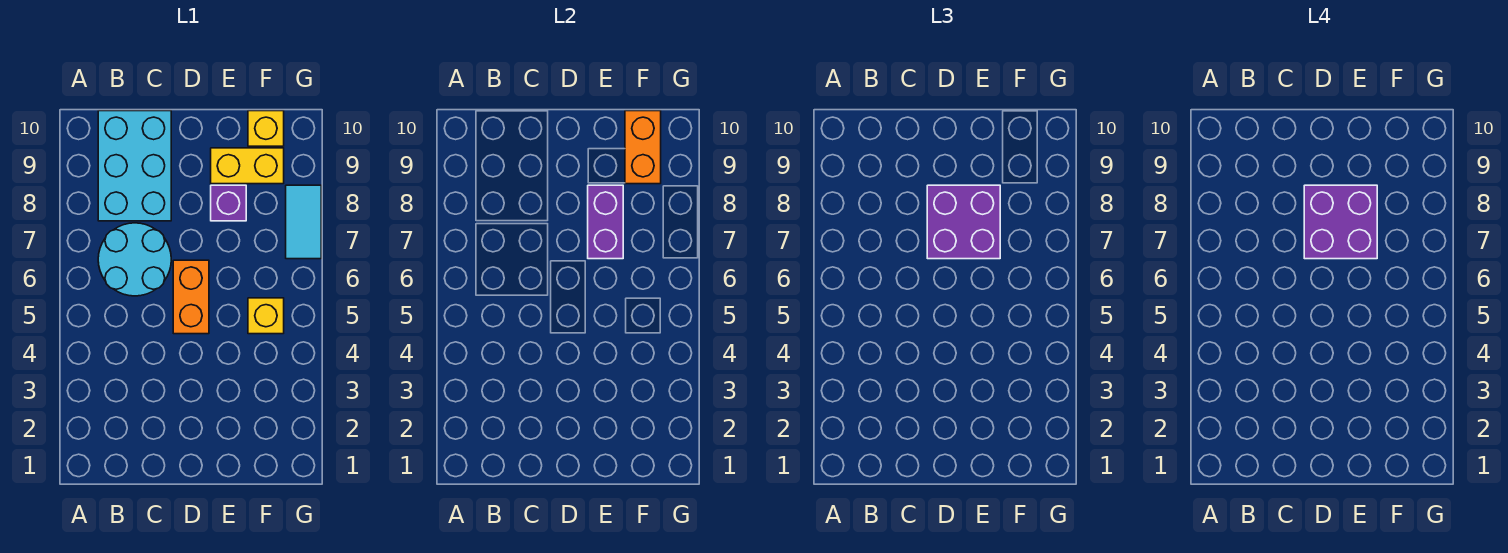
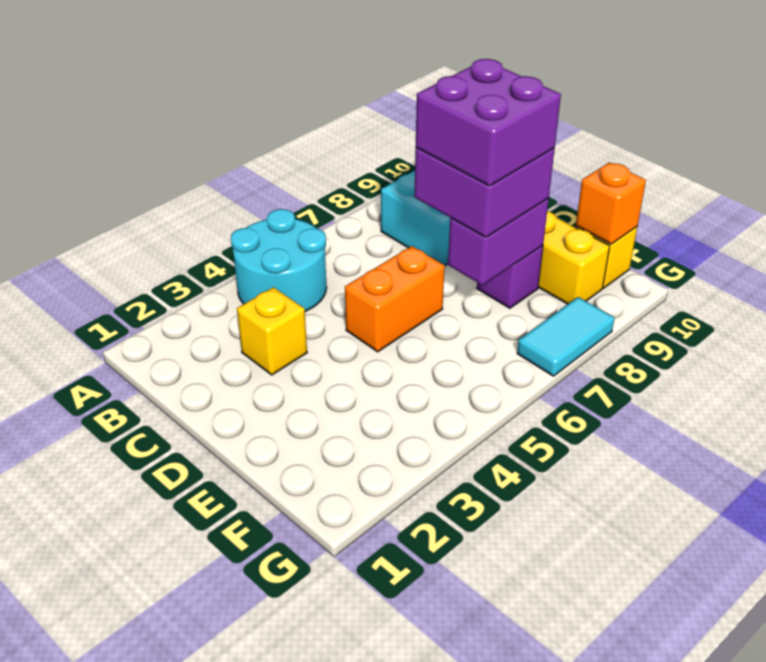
cyan 2x2 round brick [98,223,171,296] -> cyan 2x2 round brick moved to [231,209,327,311]
yellow 1x1 brick [248,298,284,334] -> yellow 1x1 brick moved to [237,287,307,375]
orange 1x2 brick [625,111,661,184] -> orange 1x1 brick [576,162,646,244]

